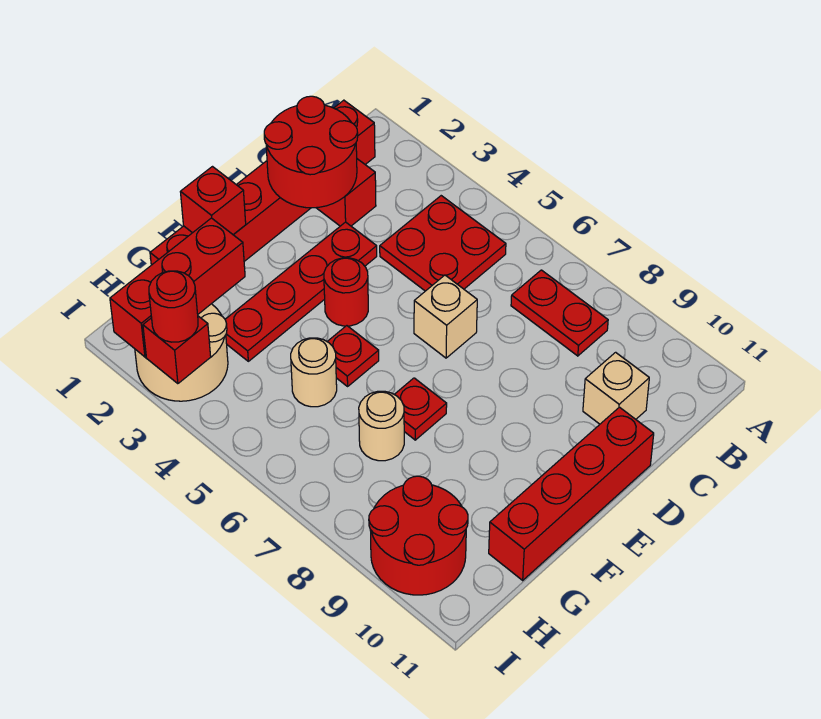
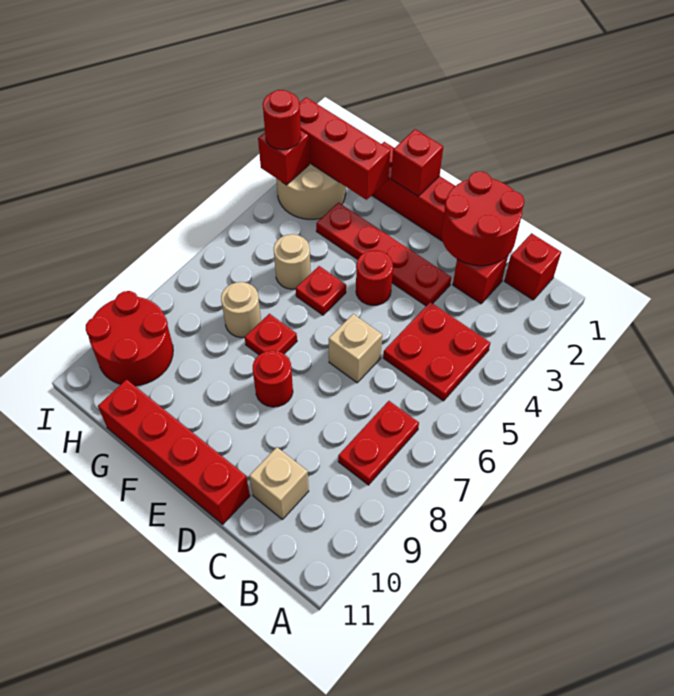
none -> red 1x1 round brick [253,351,293,407]

